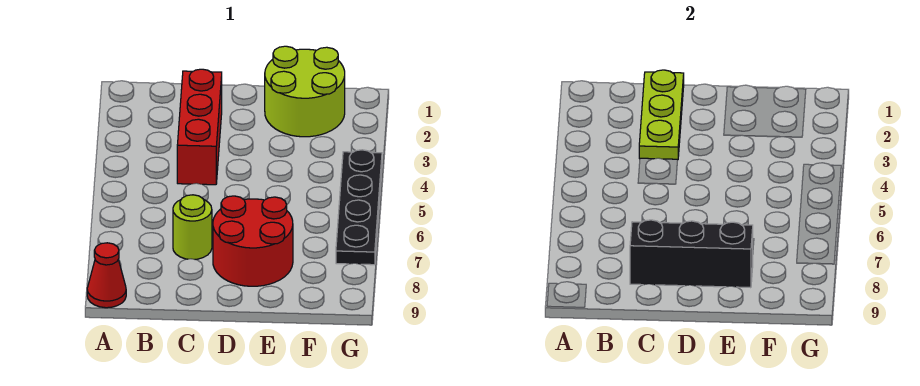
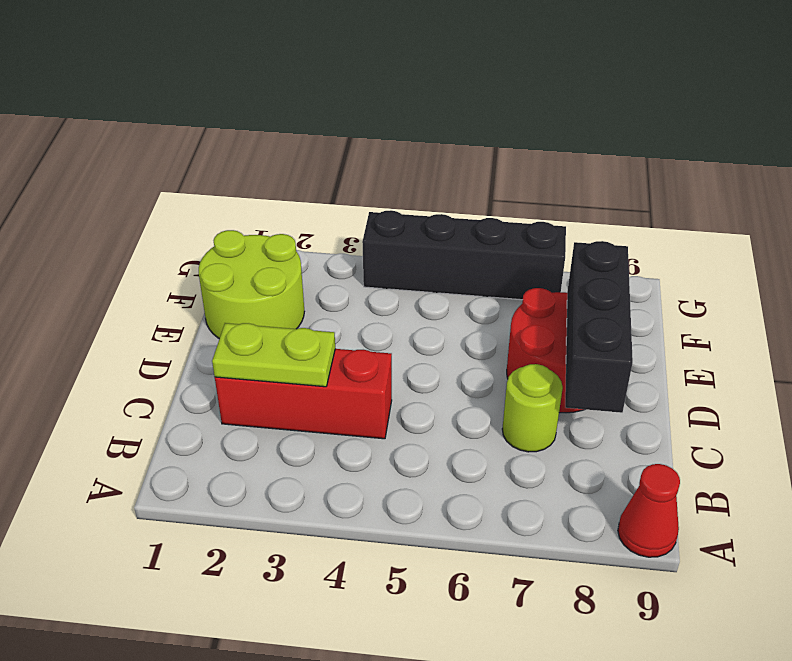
lime 1x3 plate [639,70,684,159] -> lime 1x2 plate [212,323,335,387]
black 1x4 plate [336,150,382,265] -> black 1x4 brick [362,210,566,300]

